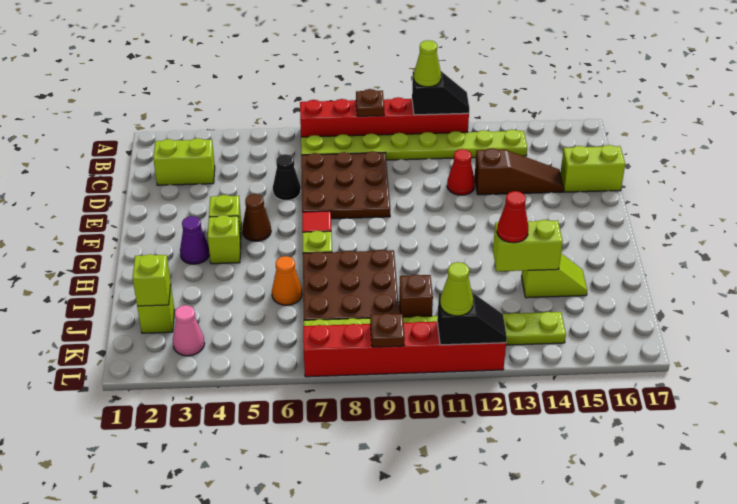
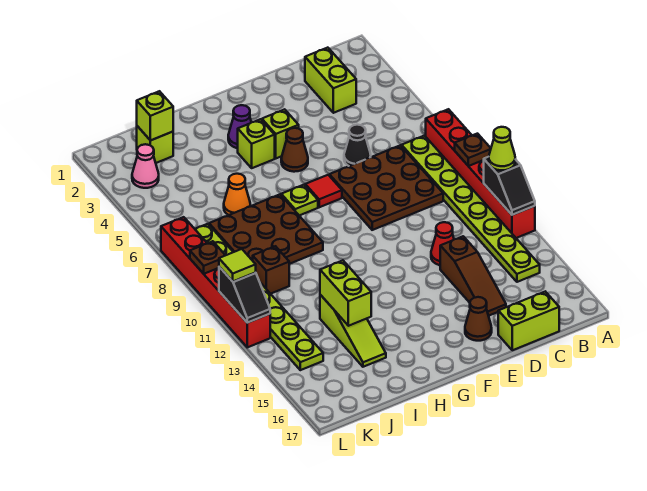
lime 1x2 brick [561,145,625,192] -> lime 1x2 brick turned to [498,292,559,350]
none -> brown 1x1 cone [465,297,492,341]
red 1x1 cone [497,191,528,243] -> none
lime 1x2 slope [522,254,587,298] -> lime 1x3 slope [320,295,386,367]
lime 1x1 cone [440,262,473,316] -> lime 1x1 tile [219,249,256,281]

